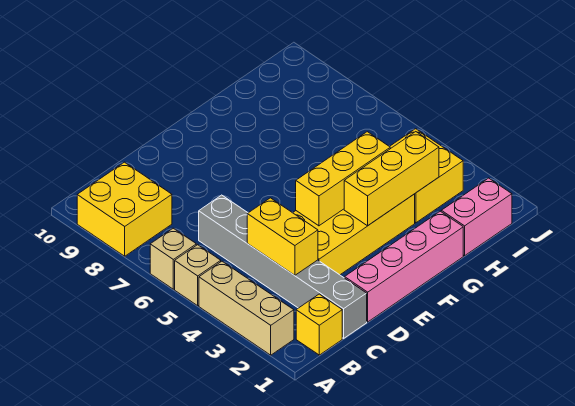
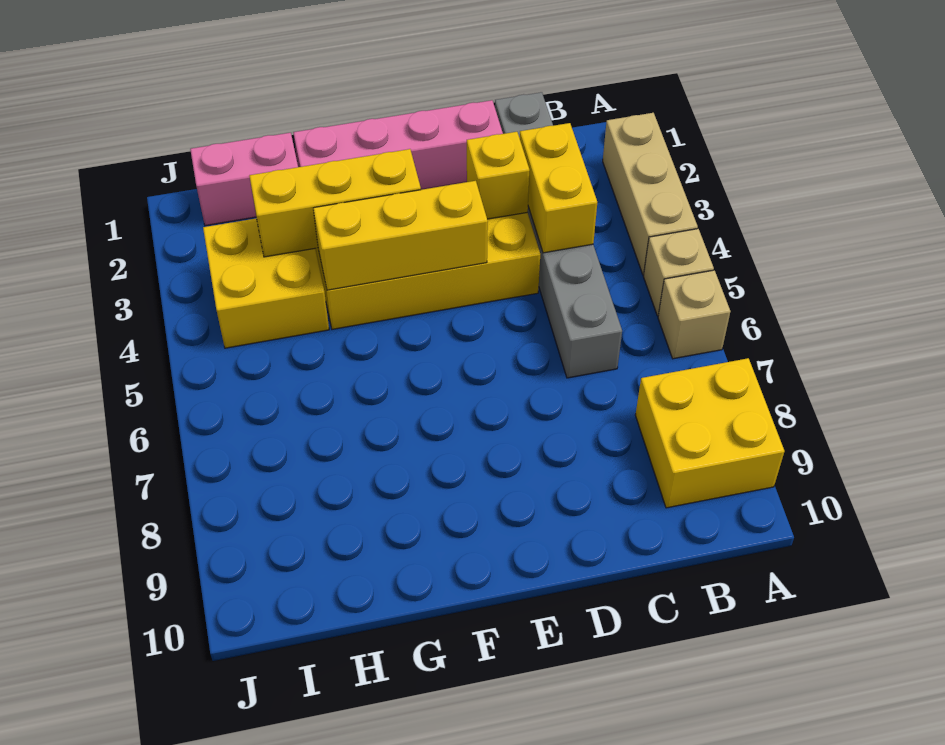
yellow 1x1 brick [296,294,342,355] -> yellow 1x1 brick moved to [467,132,530,219]

